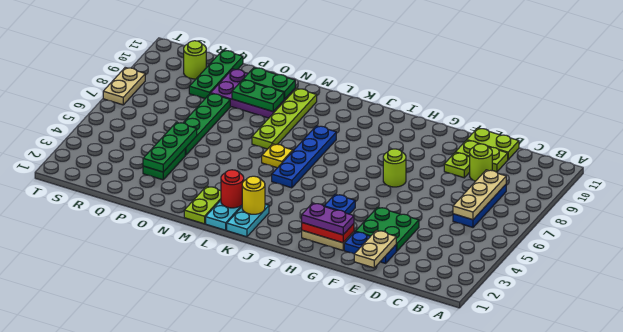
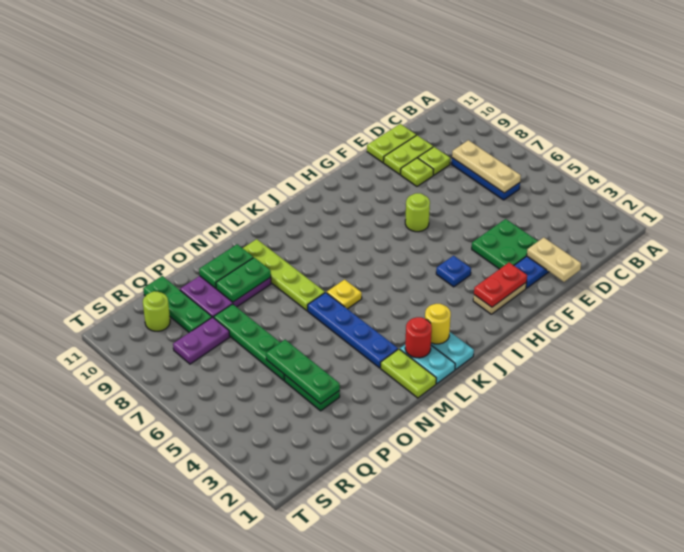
lime 1x1 round brick [470,144,492,181] -> lime 1x1 plate [418,147,450,175]
purple 1x2 plate [302,203,354,235] -> purple 1x2 plate moved to [173,317,230,364]
blue 1x4 plate [272,126,336,188] -> blue 1x4 plate moved to [308,292,398,368]
tan 1x2 plate [103,67,145,105] -> none

